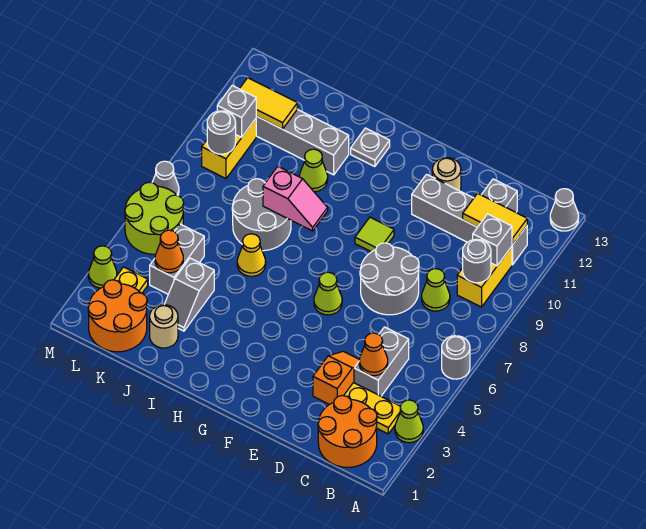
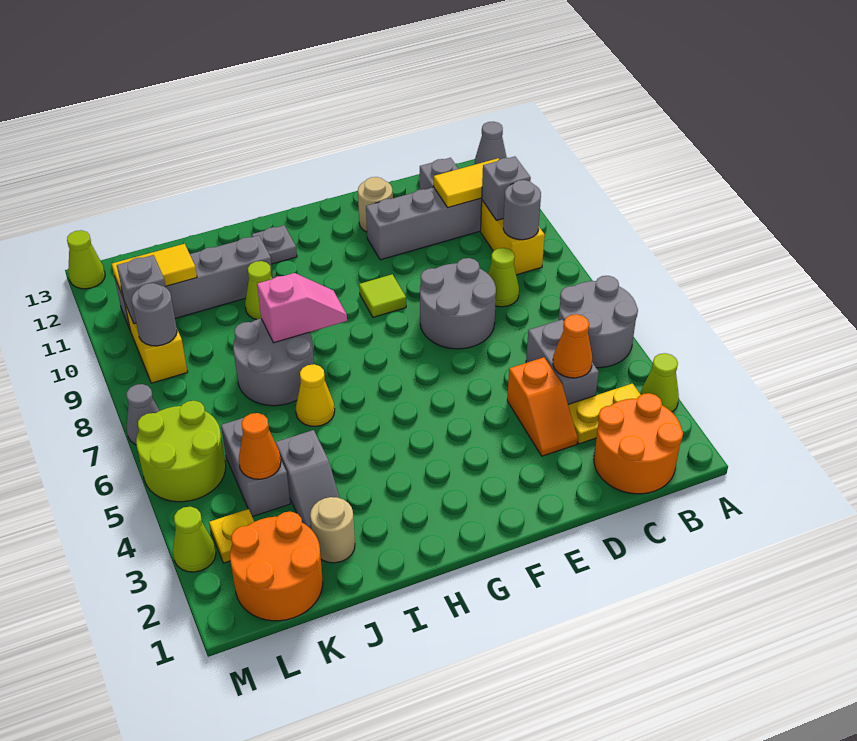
grey 1x1 round brick [442,336,470,379] -> grey 2x2 round brick [558,276,638,368]
orange 1x2 slope [313,351,360,405] -> orange 1x2 slope turned to [507,357,578,456]
lime 1x1 cone [314,272,342,315] -> lime 1x1 cone moved to [67,230,105,289]

